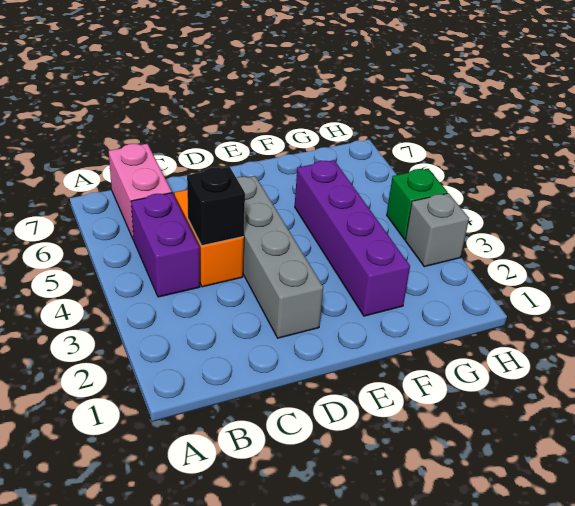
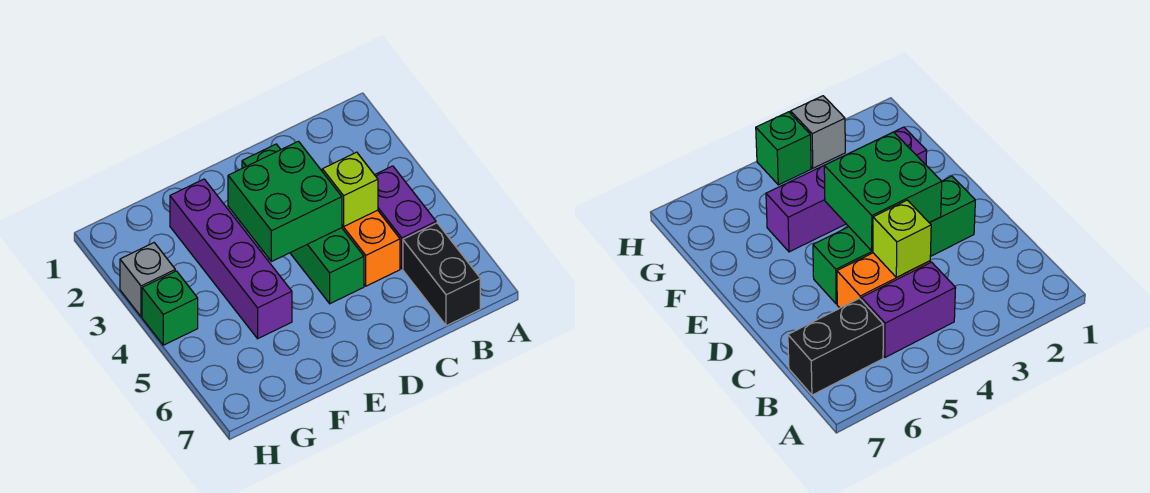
pink 1x2 brick [109,144,172,240] -> black 1x2 brick [403,223,480,326]
black 1x1 brick [187,167,245,246] -> lime 1x1 brick [322,152,378,227]
grey 1x4 brick [237,176,323,338] -> green 1x4 brick [242,144,364,304]
none -> green 2x2 brick [228,141,342,262]

